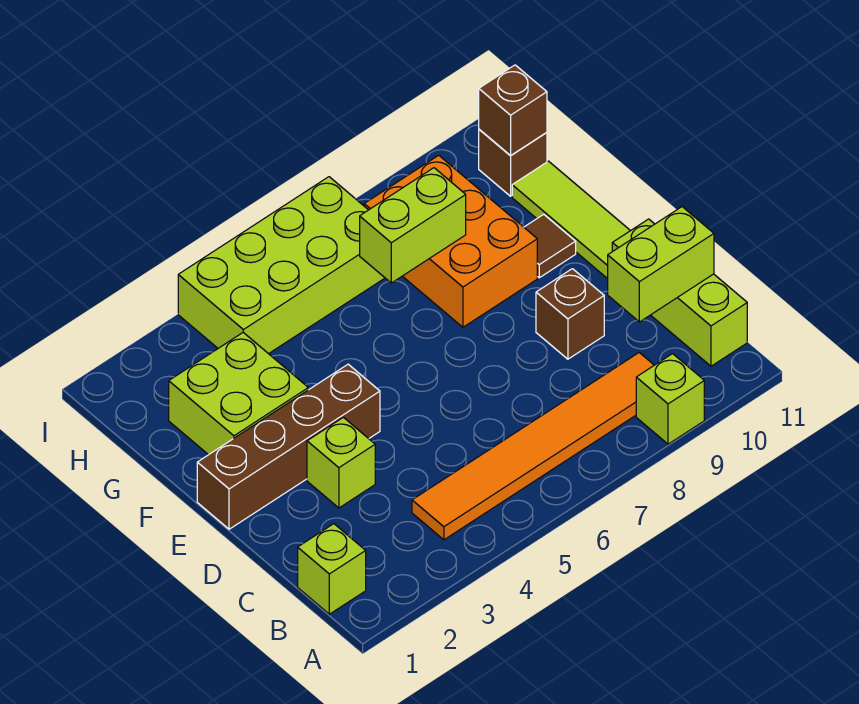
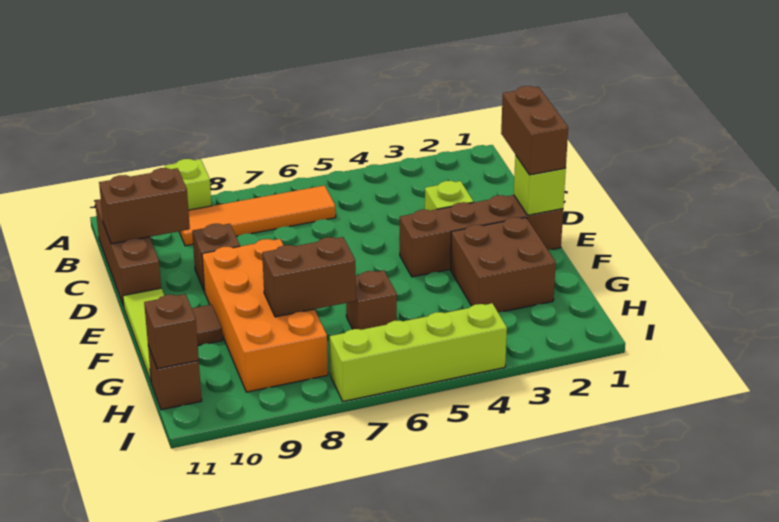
lime 1x1 brick [298,524,366,614] -> lime 1x1 brick moved to [514,155,566,215]
orange 1x6 tile [412,353,654,540] -> orange 1x4 tile [179,186,336,246]
lime 1x3 brick [612,219,747,366] -> brown 1x3 brick [95,200,161,307]
lime 1x2 brick [608,207,714,322] -> brown 1x2 brick [99,168,190,244]
none -> brown 1x2 brick [501,86,568,175]
lime 2x2 brick [169,333,308,455] -> brown 2x2 brick [451,217,556,312]
orange 2x3 brick [364,155,537,327] -> orange 2x4 brick [202,239,328,392]
none -> brown 1x1 brick [346,270,397,330]
lime 1x2 brick [360,168,466,283] -> brown 1x2 brick [262,237,356,317]
lime 2x4 brick [178,177,385,354] -> lime 1x4 brick [330,303,507,401]

